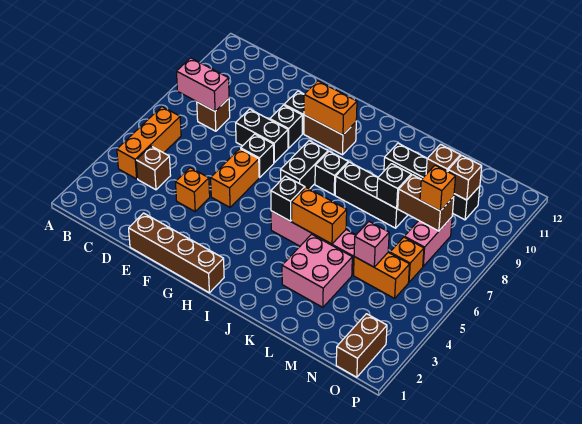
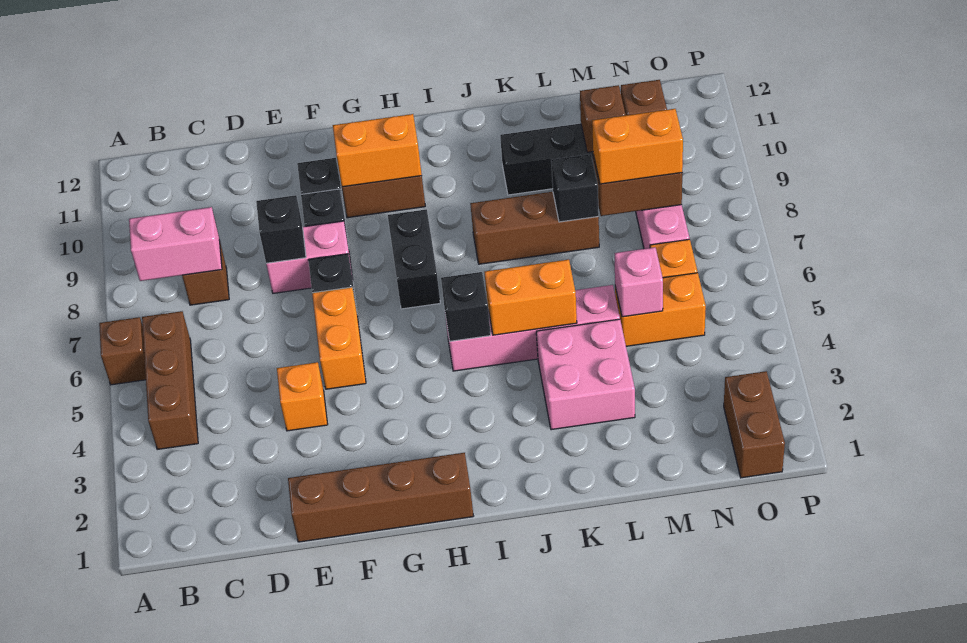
orange 1x3 brick [117,107,181,179] -> brown 1x3 brick [142,311,198,450]
brown 1x1 brick [136,146,171,190] -> brown 1x1 brick moved to [99,317,146,385]
black 1x2 brick [236,109,288,163] -> pink 1x2 brick [266,221,352,293]
black 1x1 brick [315,151,348,195] -> black 1x1 brick moved to [256,195,306,263]
black 1x3 brick [335,162,408,228] -> brown 1x3 brick [470,192,599,264]
orange 1x1 brick [420,165,455,211] -> orange 1x2 brick [592,109,683,184]

